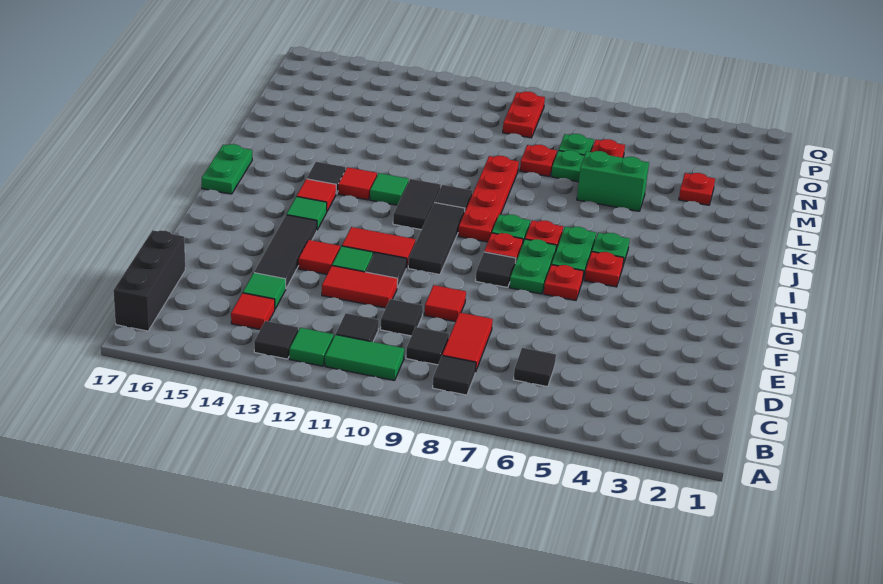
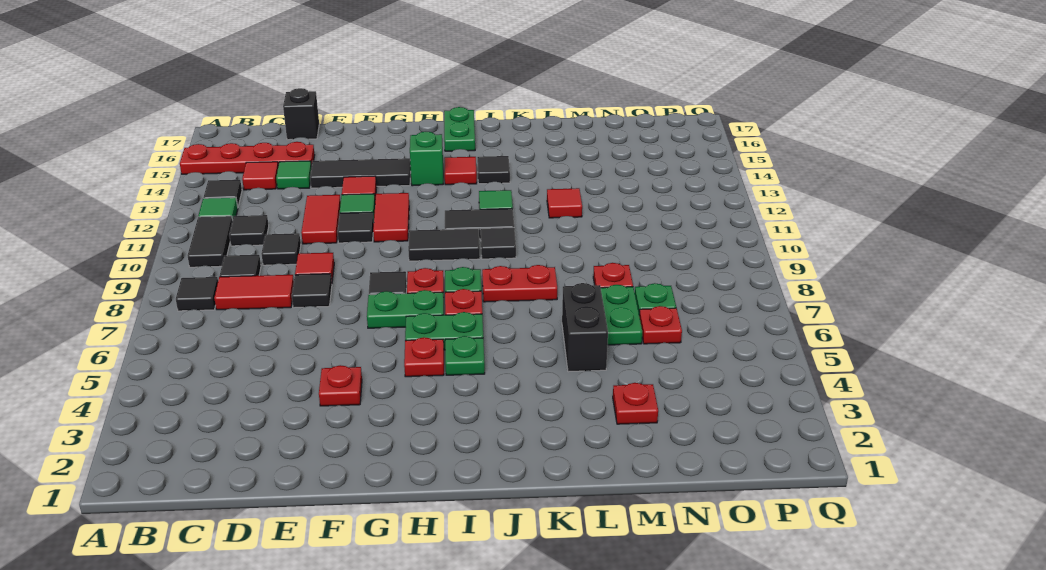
green 1x2 tile [325,335,404,381] -> black 1x2 tile [188,216,232,267]
black 1x3 brick [113,230,185,331] -> black 1x1 brick [283,88,319,140]
black 1x1 tile [513,348,556,387] -> black 1x1 tile moved to [292,274,332,308]
red 1x1 plate [544,265,584,300] -> red 1x1 plate moved to [319,365,362,406]
black 1x3 tile [408,202,465,275] -> black 1x2 tile [408,229,480,261]
green 1x1 tile [286,197,327,230] -> green 1x1 brick [410,132,443,186]
red 1x4 plate [458,156,519,242] -> red 1x4 plate moved to [180,142,315,174]
green 1x2 plate [202,144,252,194] -> green 1x2 plate turned to [444,107,475,151]
red 1x1 tile [338,167,377,200] -> red 1x1 tile moved to [547,188,582,218]
green 1x2 brick [577,151,649,211] -> black 1x2 brick [562,283,608,372]
red 1x2 plate [503,92,545,138] -> red 1x2 plate moved to [482,265,557,302]

